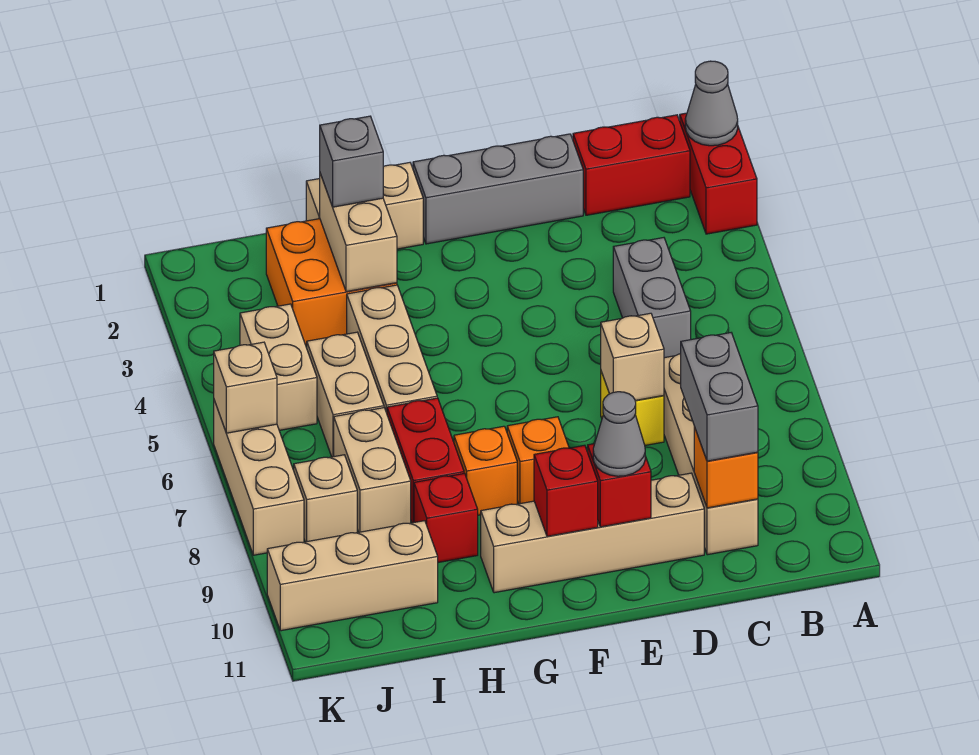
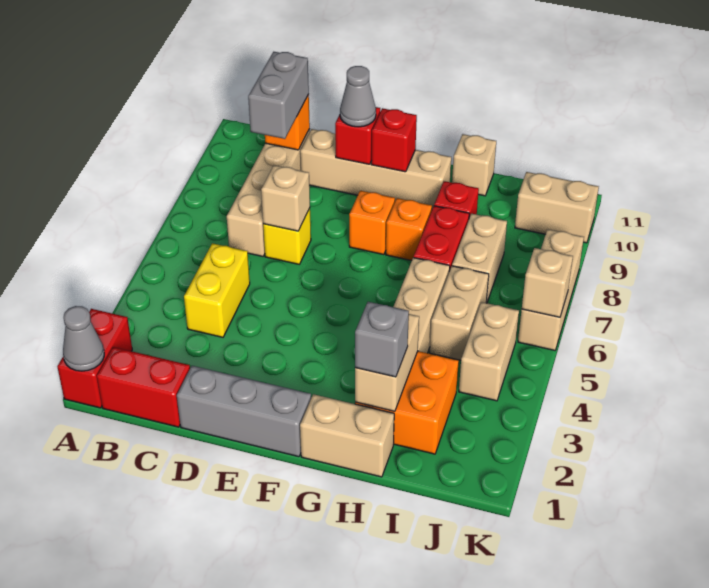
grey 1x2 brick [613,238,691,358] -> yellow 1x2 brick [184,243,250,337]
tan 1x3 brick [267,521,438,631] -> tan 1x2 brick [515,172,599,243]
tan 1x1 brick [294,455,357,542] -> tan 1x1 brick moved to [452,134,496,196]

